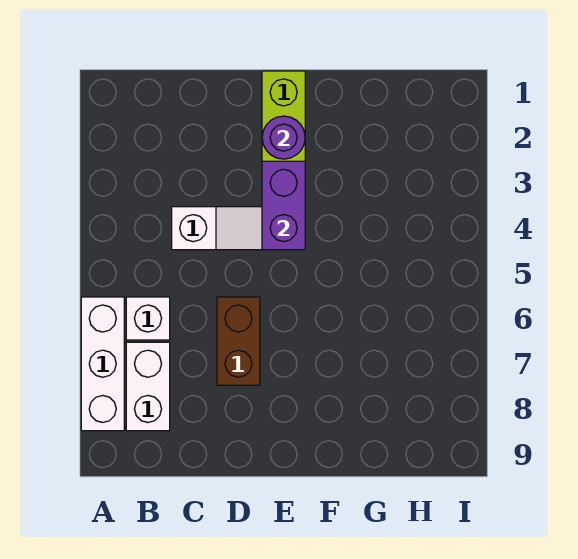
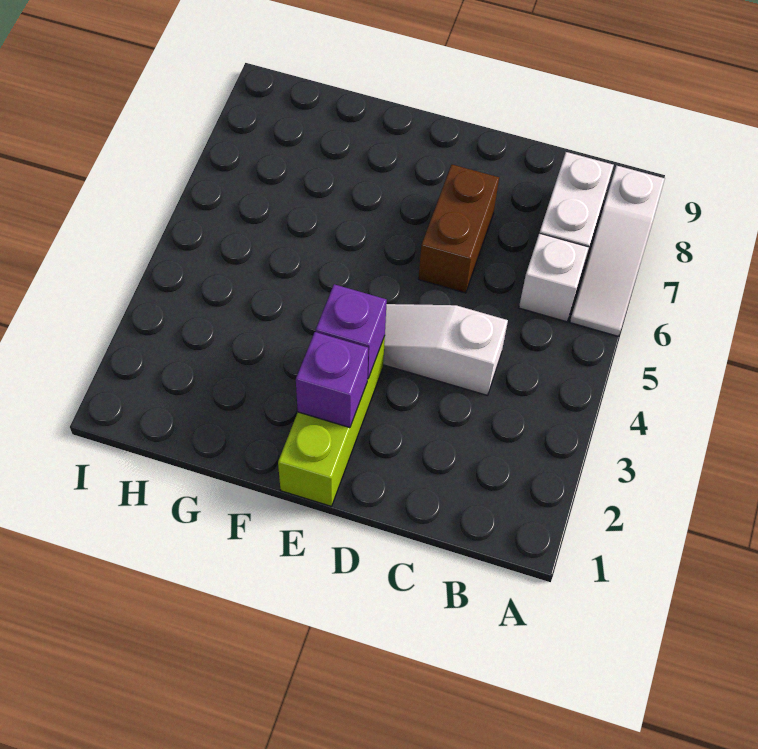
white 1x3 brick [81,297,124,431] -> white 1x3 slope [570,166,665,336]
purple 1x1 round brick [262,116,305,159] -> purple 1x1 brick [296,332,368,428]
purple 1x2 brick [262,161,305,250] -> purple 1x1 brick [316,284,387,379]

